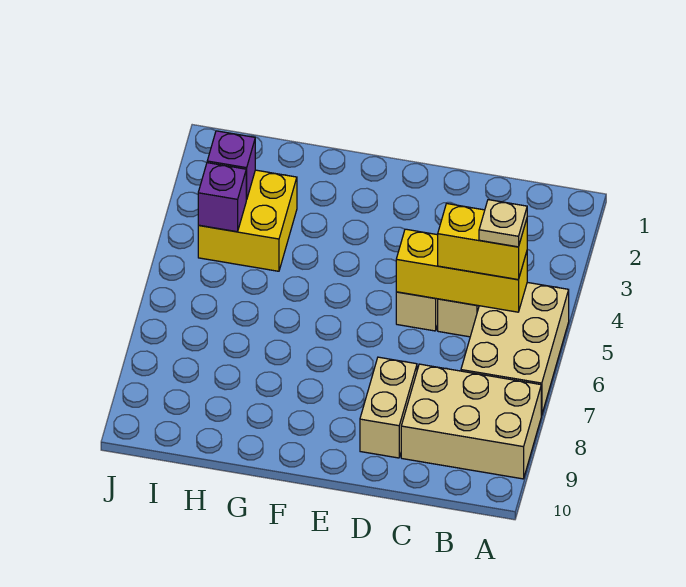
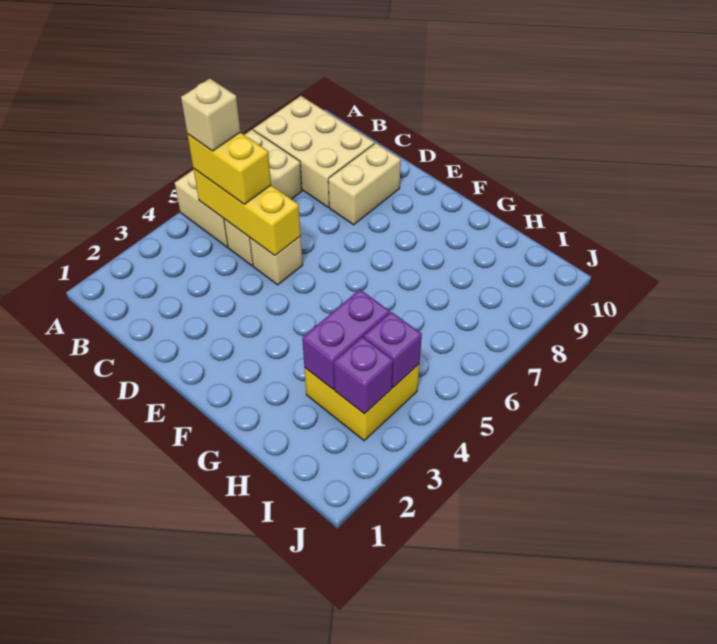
tan 1x1 plate [479,200,527,247] -> tan 1x1 brick [181,79,240,151]
none -> purple 1x2 brick [302,290,390,389]

